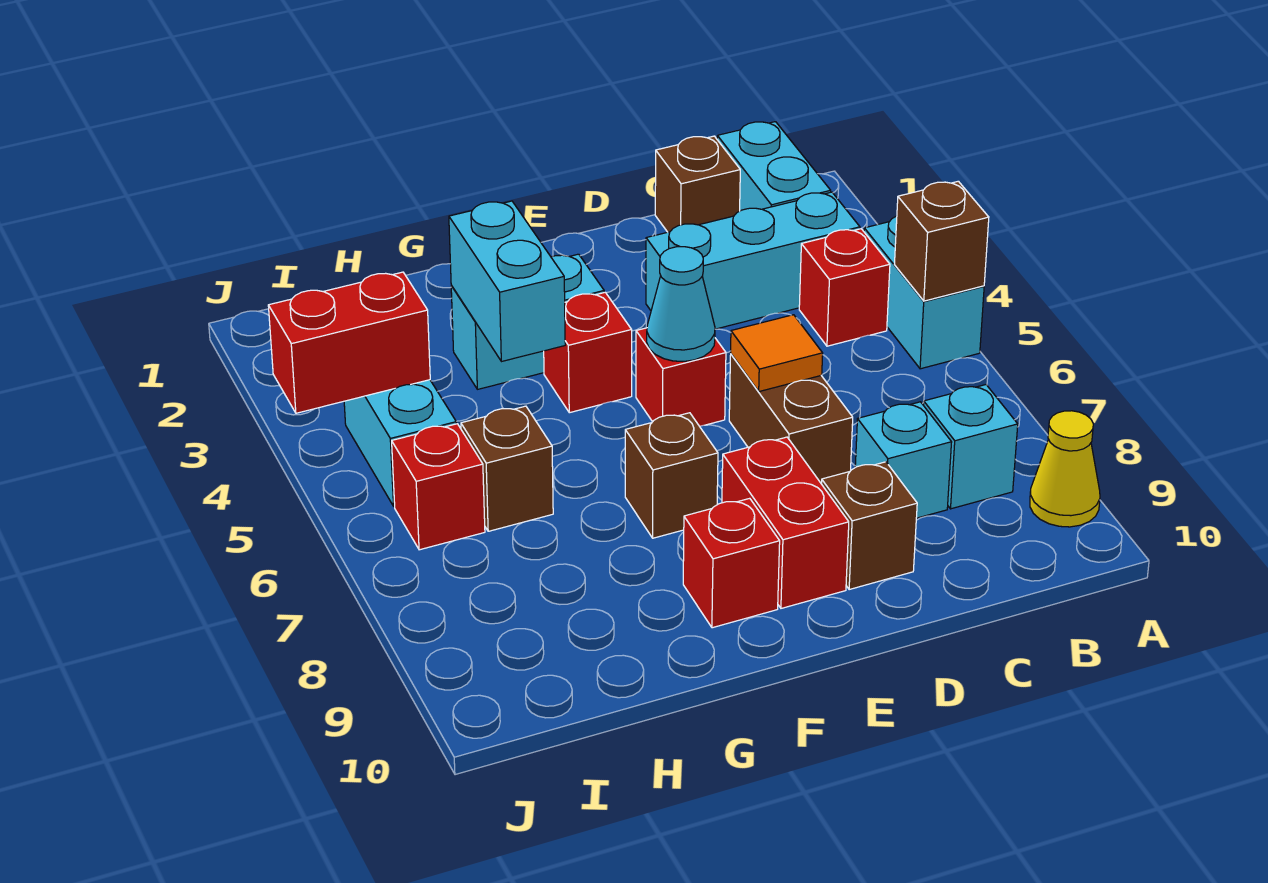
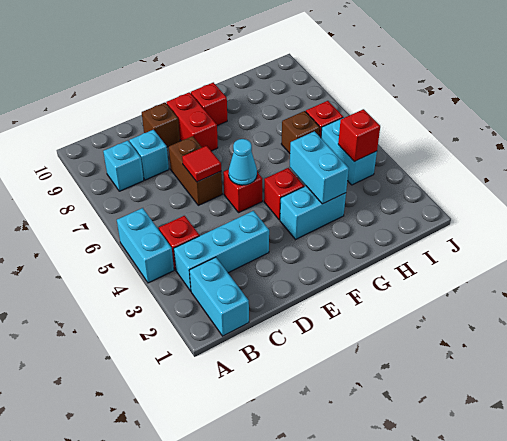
brown 1x1 brick [894,181,989,301] -> none
yellow 1x1 cone [1030,411,1100,527] -> none
brown 1x1 brick [655,136,740,232] -> none
orange 1x1 tile [731,315,823,392] -> red 1x1 tile [182,146,221,182]
brown 1x1 brick [625,413,718,538] -> none
red 1x2 brick [268,272,430,413] -> red 1x1 brick [338,109,380,161]

